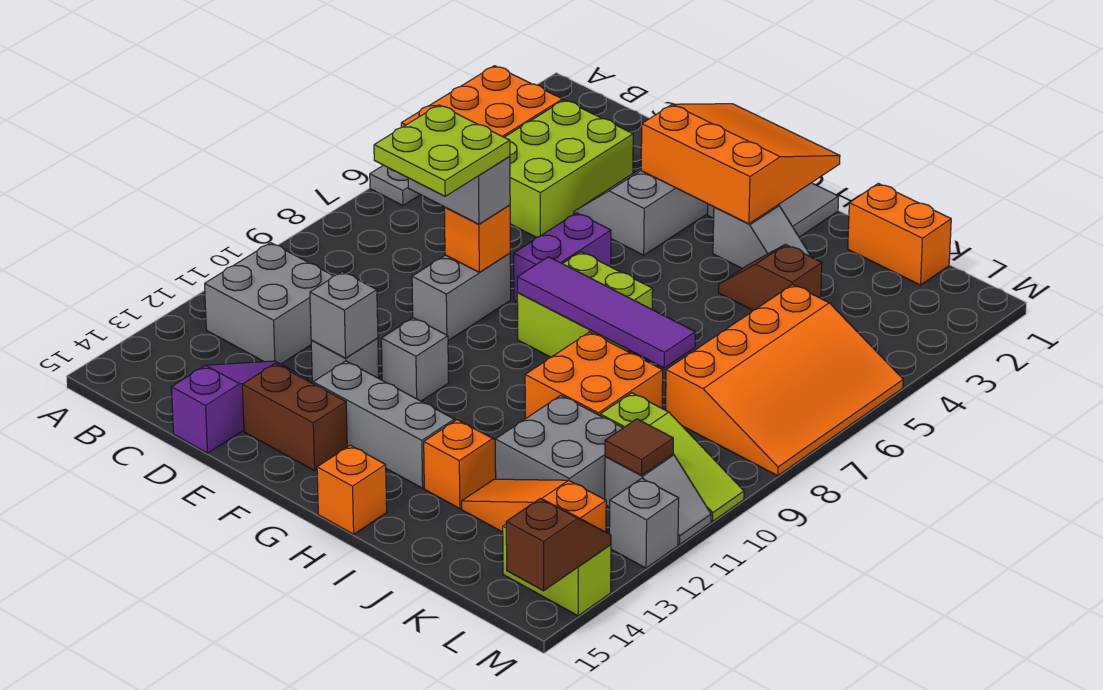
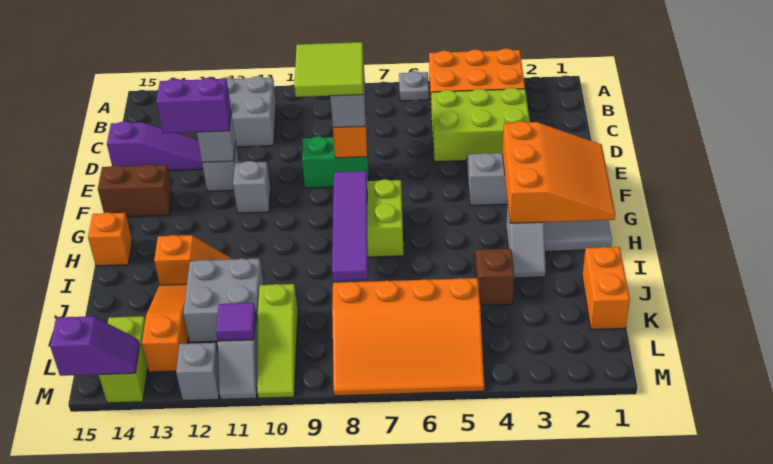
lime 2x2 plate [374,105,510,196] -> lime 2x2 tile [294,42,363,97]
grey 1x2 brick [412,253,511,341] -> green 1x2 brick [302,136,369,188]
brown 1x2 brick [242,363,347,471] -> brown 1x2 brick turned to [98,164,173,217]
purple 1x2 brick [514,213,611,301] -> purple 1x2 brick moved to [156,77,231,133]
grey 1x3 brick [313,361,454,488] -> none
orange 2x2 brick [525,332,663,419] -> none
brown 1x1 tile [605,419,673,475] -> purple 1x1 tile [216,303,256,341]
brown 1x2 slope [506,498,611,591] -> purple 1x2 slope [50,316,140,376]

